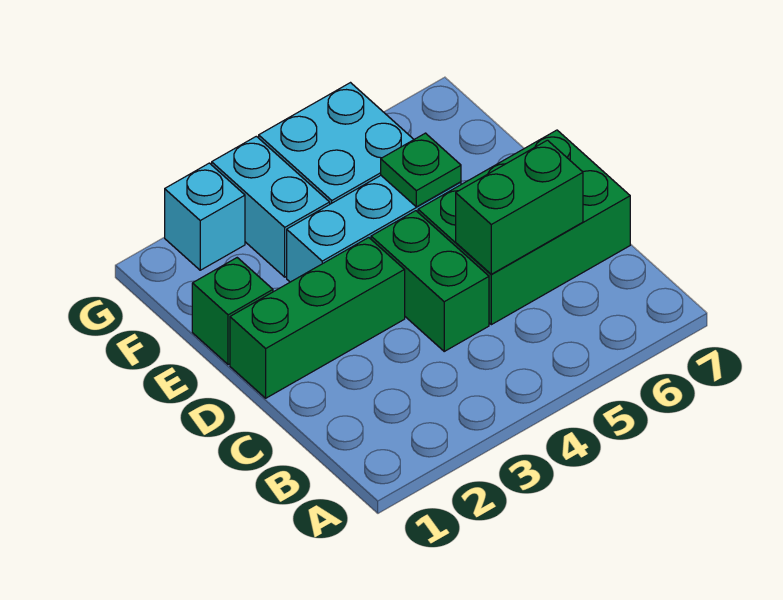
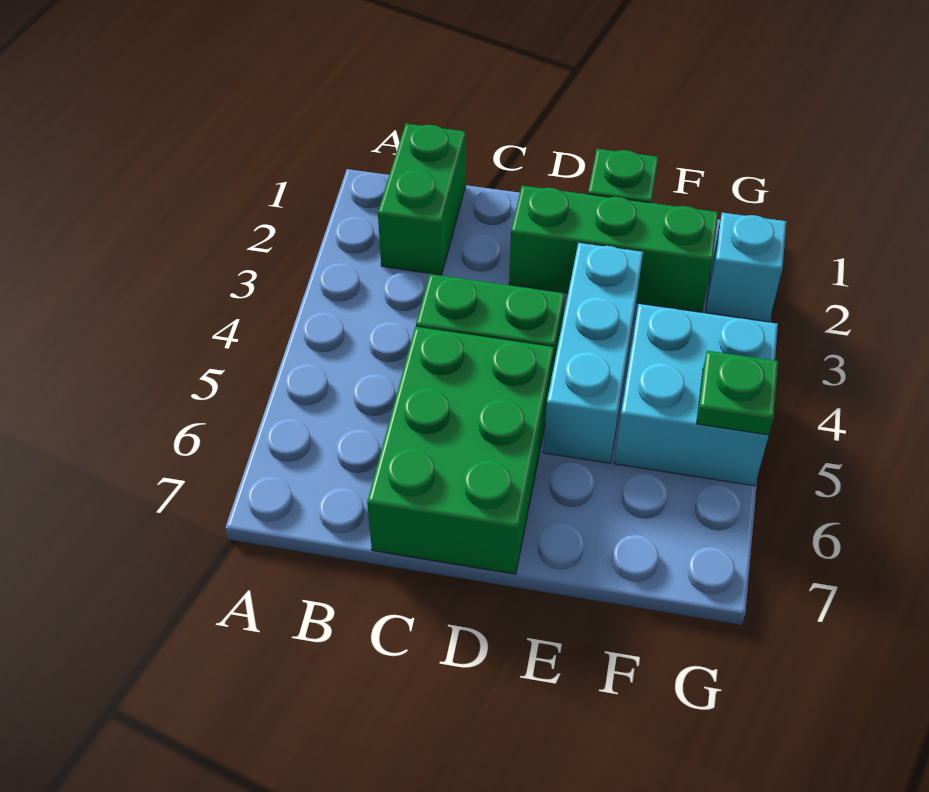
green 1x2 brick [456,140,583,274] -> green 1x2 brick moved to [378,124,466,275]
green 1x3 brick [230,238,405,398] -> green 1x3 brick turned to [509,186,718,312]
green 1x1 plate [381,133,461,207] -> green 1x1 plate moved to [697,351,778,435]
cyan 1x2 brick [212,136,330,277] -> none

